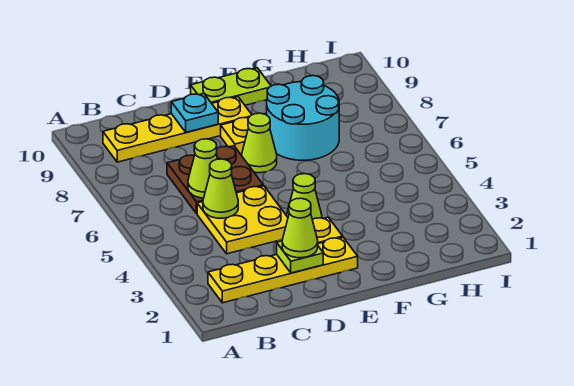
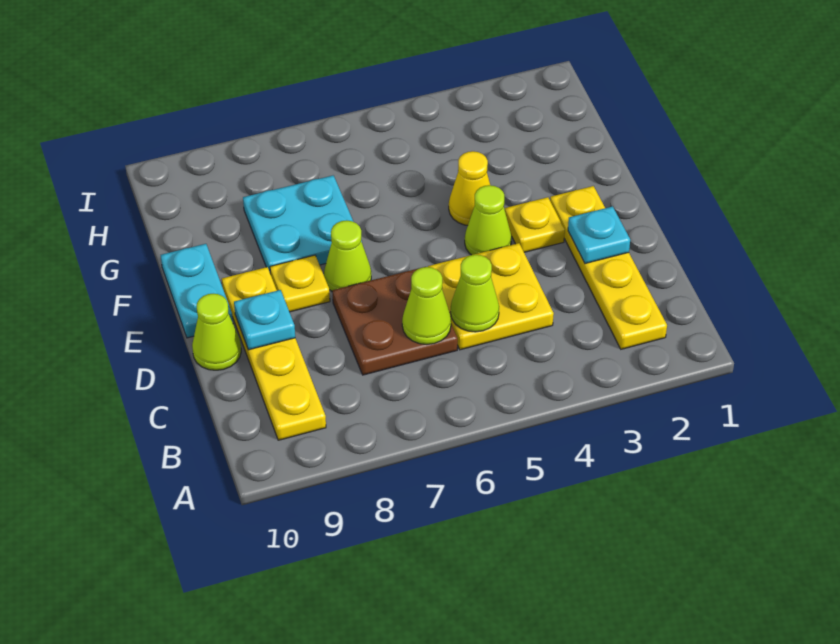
lime 1x1 plate [277,241,323,273] -> cyan 1x1 plate [568,206,630,264]
lime 1x1 cone [282,198,318,258] -> lime 1x1 cone moved to [192,294,241,370]
lime 1x2 plate [191,68,271,105] -> cyan 1x2 plate [161,244,233,338]
none -> yellow 1x1 cone [449,151,490,226]
cyan 2x2 round brick [267,76,339,160] -> cyan 2x2 plate [243,175,362,271]

